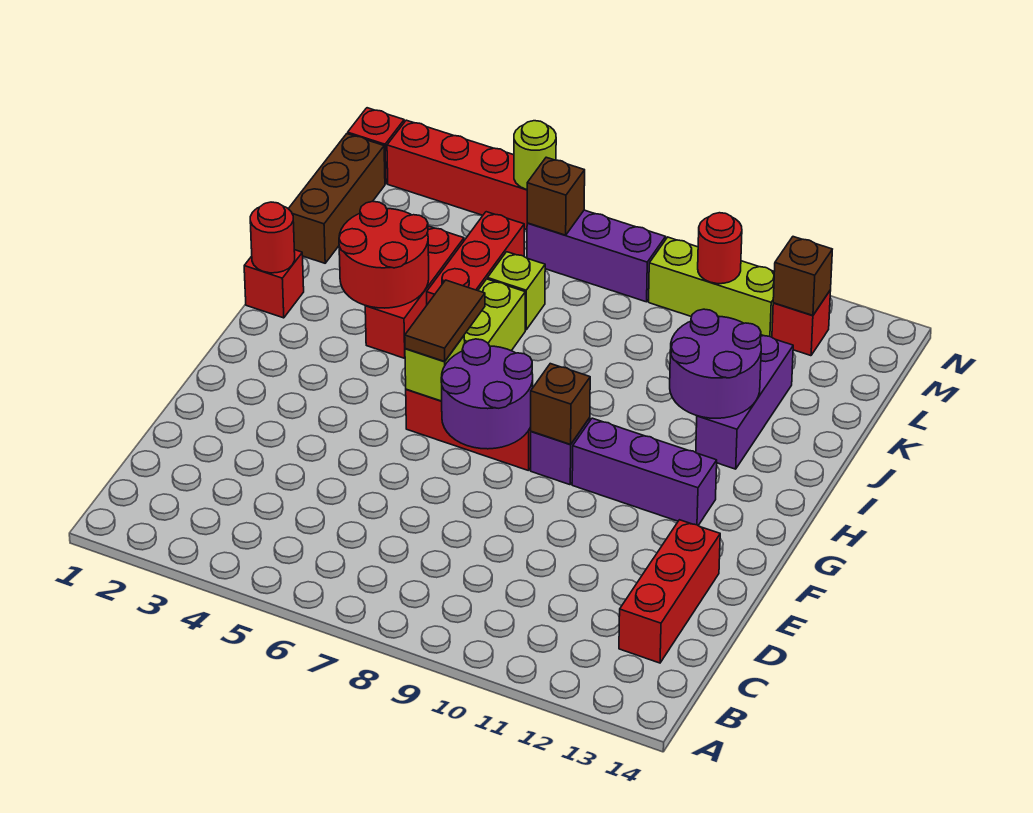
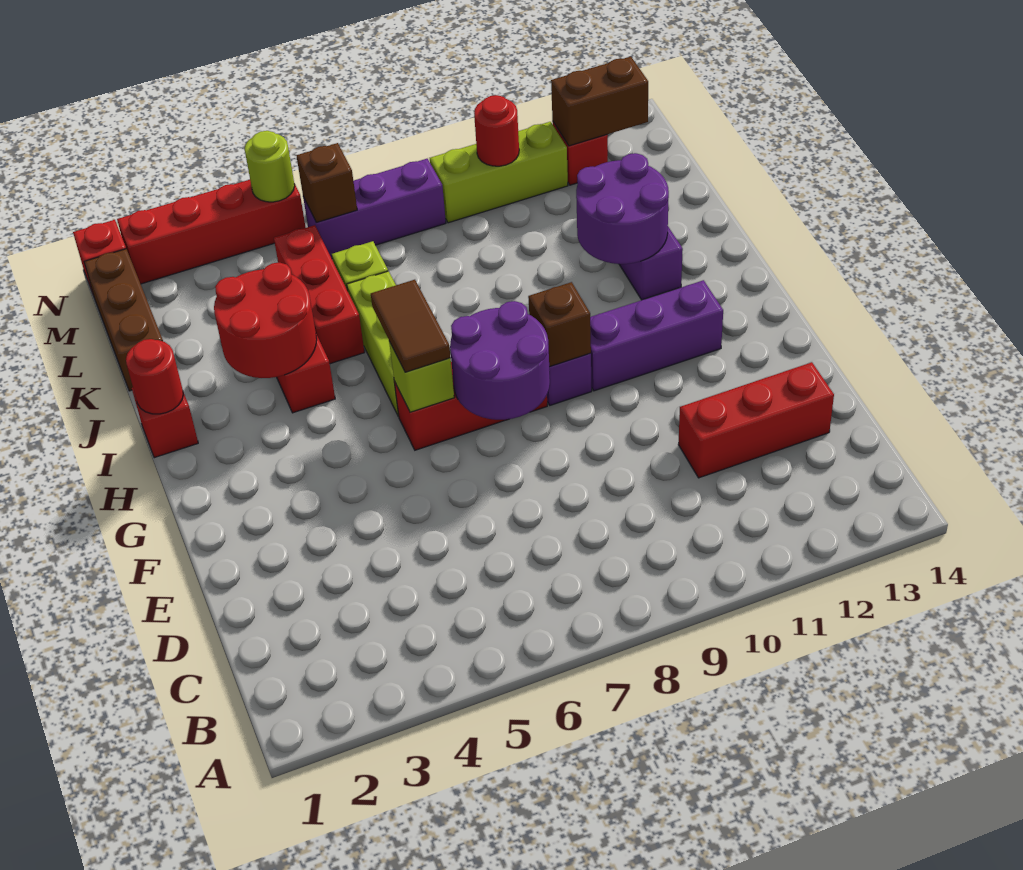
red 1x3 brick [619,520,720,663] -> red 1x3 brick turned to [678,362,834,478]
brown 1x1 brick [773,237,832,315] -> brown 1x2 brick [551,57,648,146]

